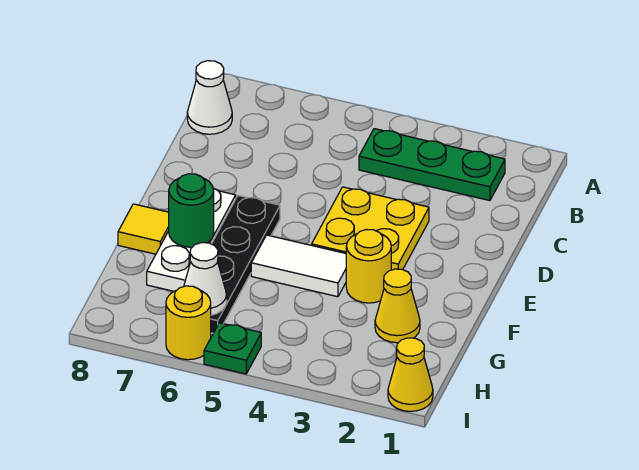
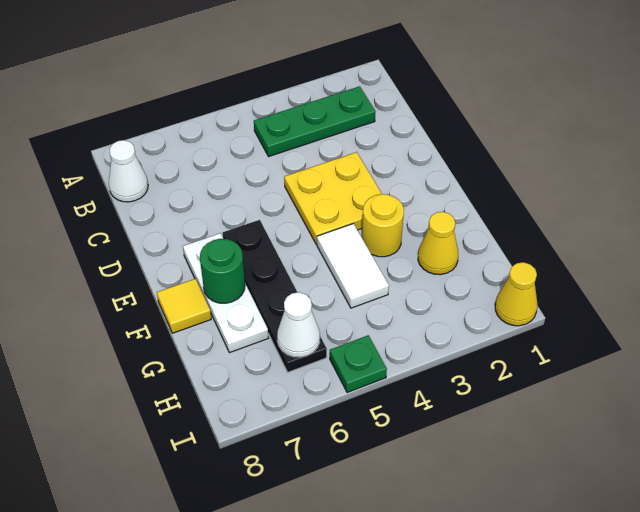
white 1x2 tile [251,235,346,297] -> white 1x2 tile turned to [317,224,389,308]
yellow 1x1 round brick [166,286,211,360] -> none

